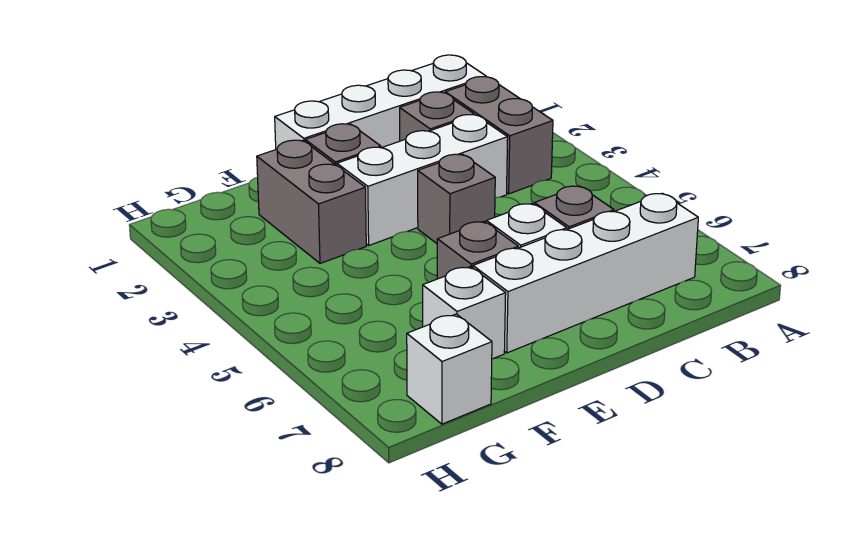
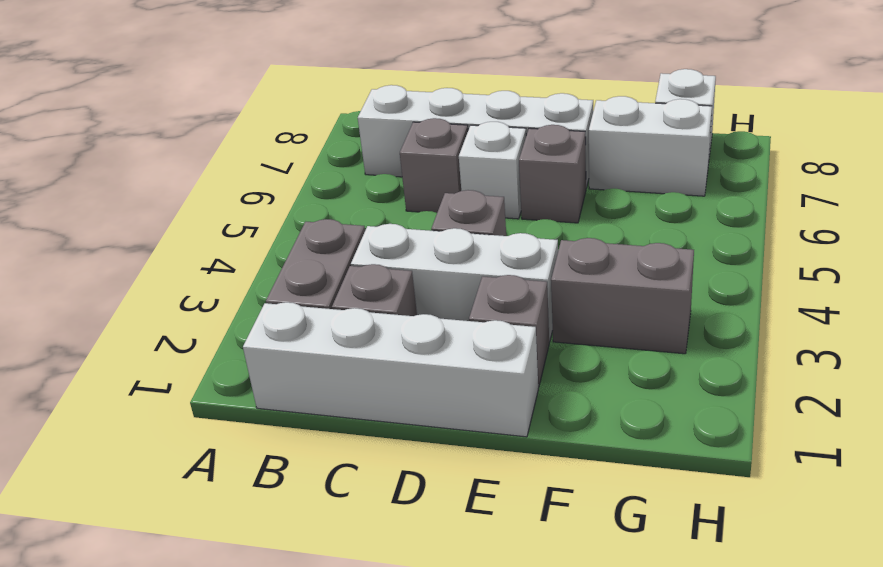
grey 1x2 brick [257,140,366,263] -> grey 1x2 brick turned to [551,238,694,354]
white 1x1 brick [423,267,506,359] -> white 1x2 brick [589,96,712,196]

